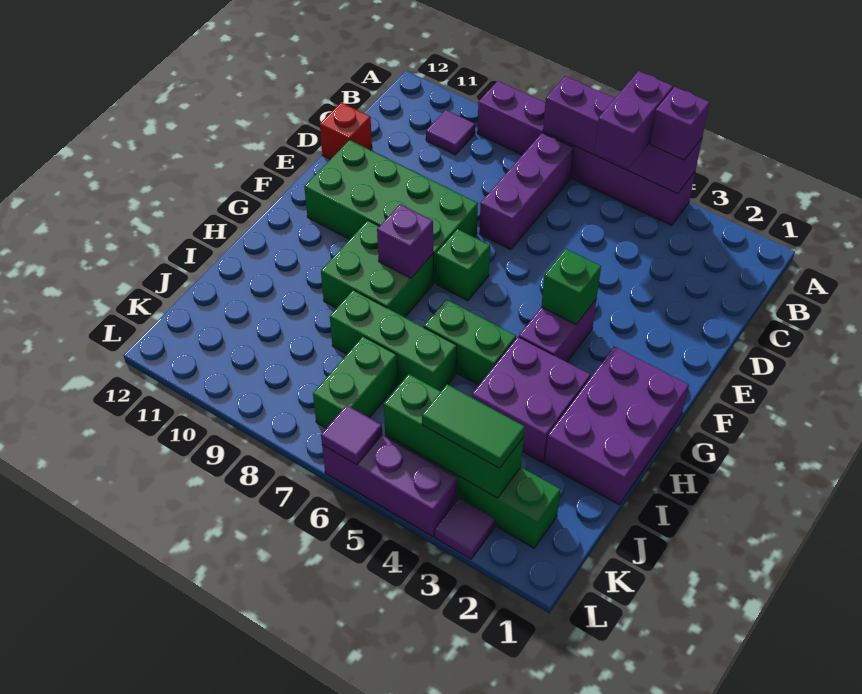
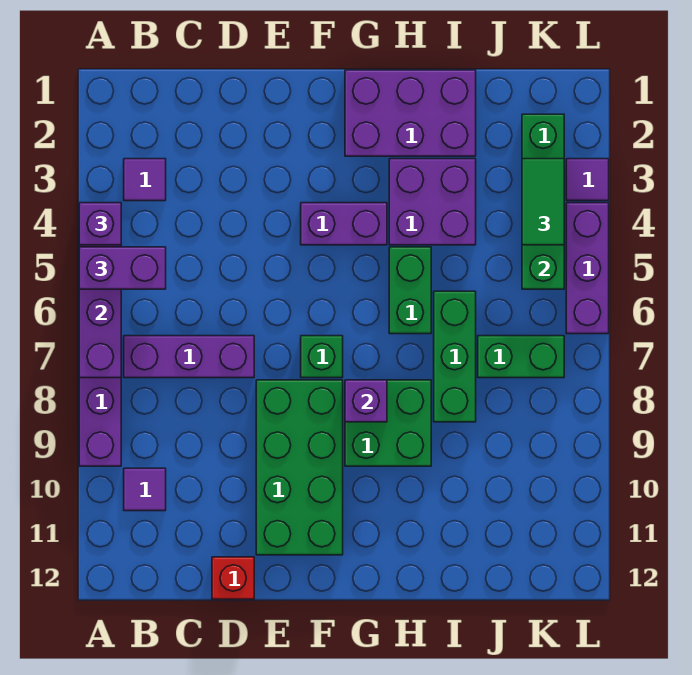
green 1x1 brick [541,249,601,324] -> none
purple 1x1 tile [321,405,382,465] -> purple 1x1 tile moved to [124,159,166,201]

